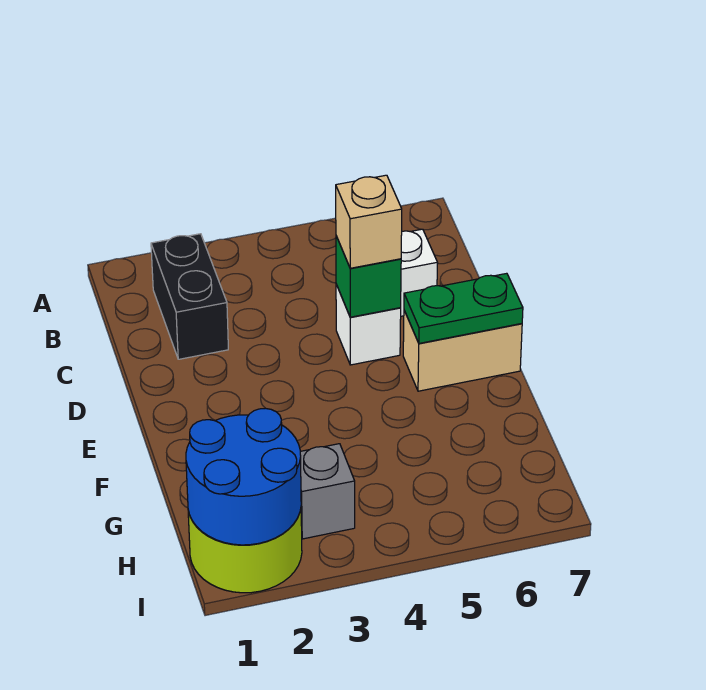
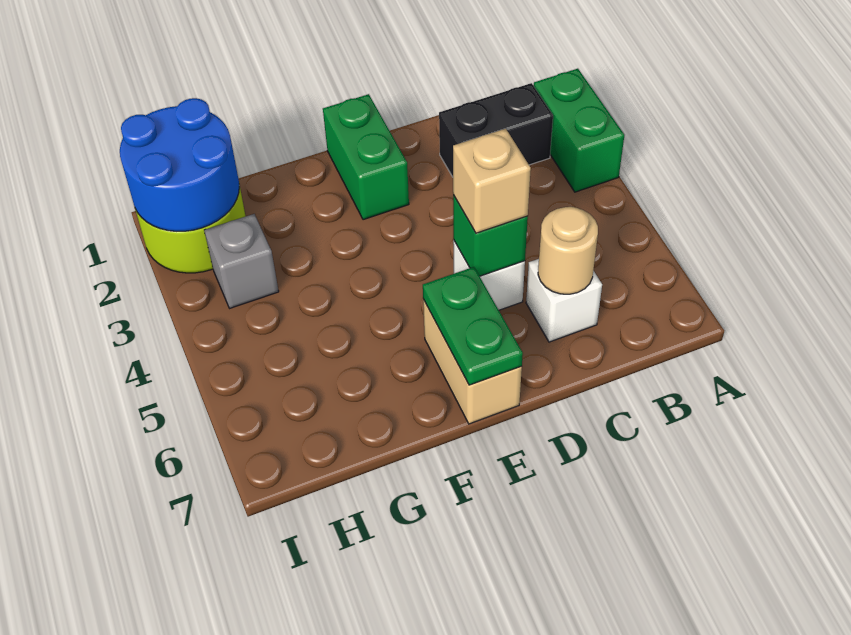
none -> green 1x2 brick [533,69,624,192]
none -> tan 1x1 round brick [538,207,598,294]
none -> green 1x2 brick [323,94,409,220]

